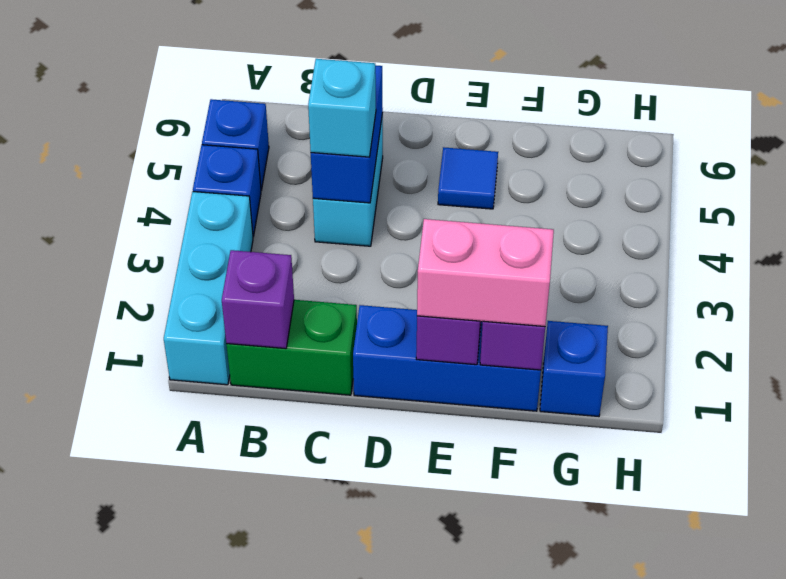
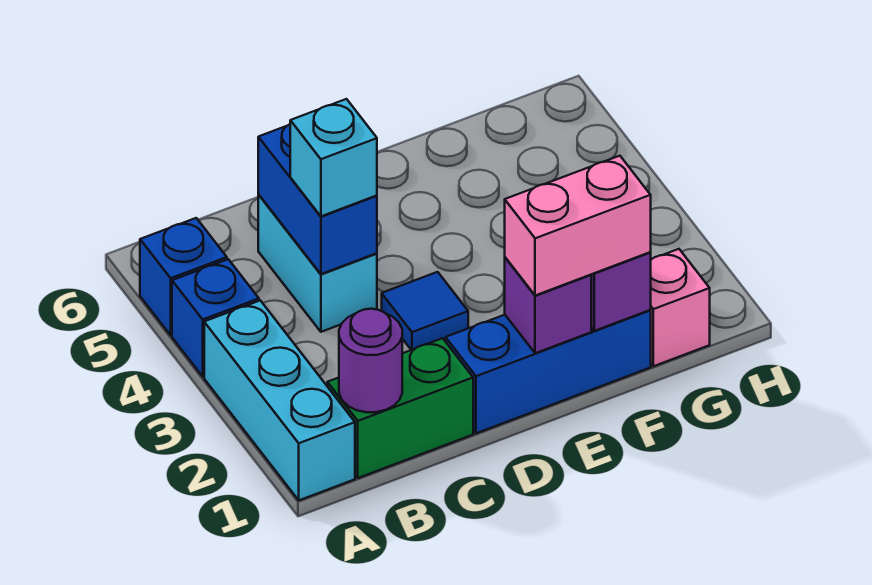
purple 1x1 brick [222,250,294,349] -> purple 1x1 round brick [339,309,402,412]
blue 1x1 tile [438,147,498,209] -> blue 1x1 tile moved to [382,272,468,350]
blue 1x1 brick [540,321,608,416] -> pink 1x1 brick [650,249,710,366]

